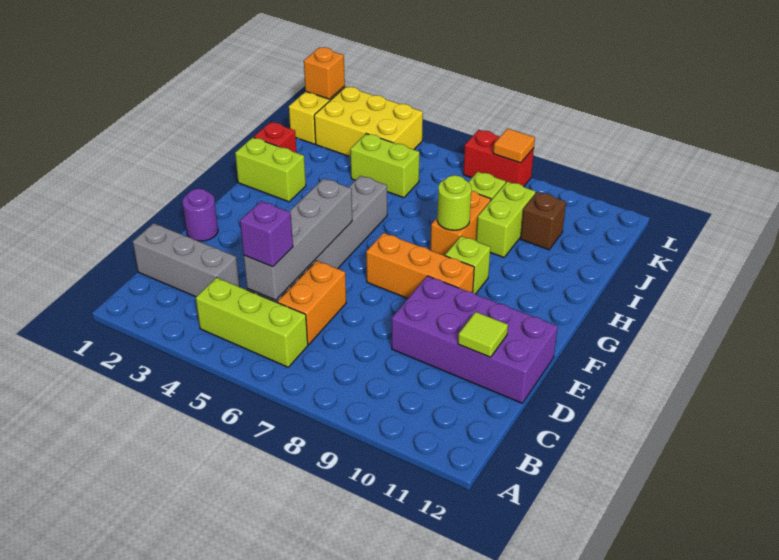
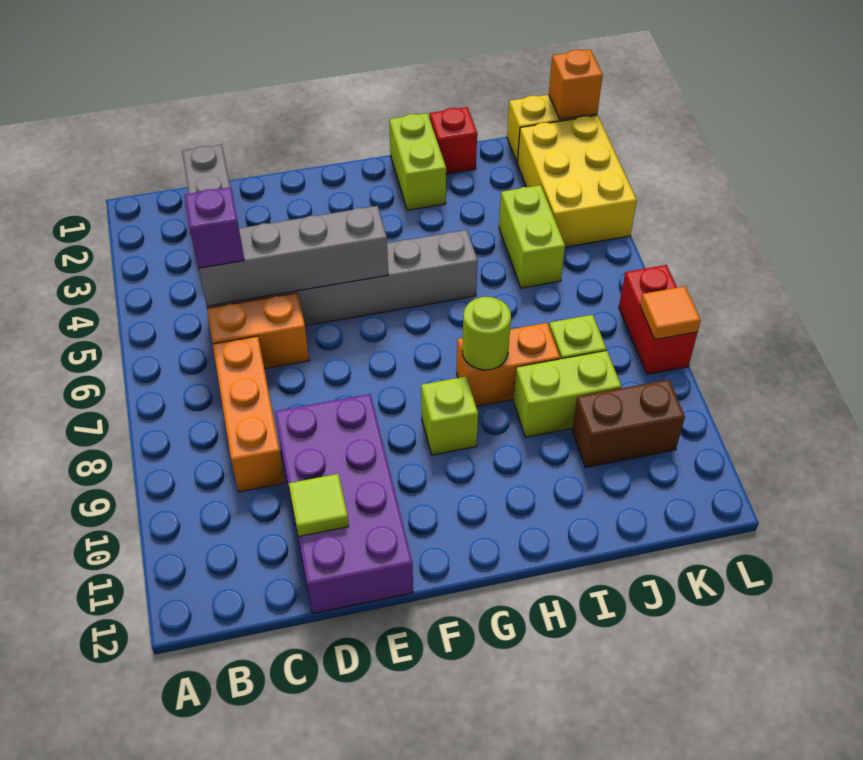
lime 1x3 brick [196,277,308,367] -> none
purple 1x1 round brick [182,189,218,241] -> none
orange 1x3 brick [366,233,474,298] -> orange 1x3 brick moved to [213,336,285,492]
brown 1x1 brick [521,192,566,250] -> brown 1x2 brick [572,380,685,467]

